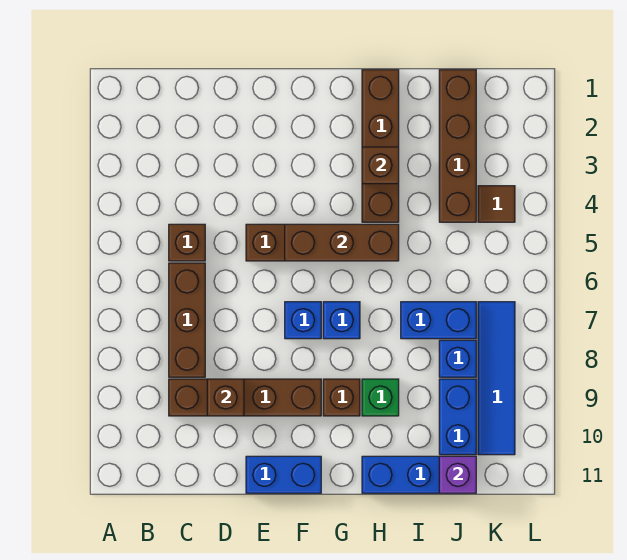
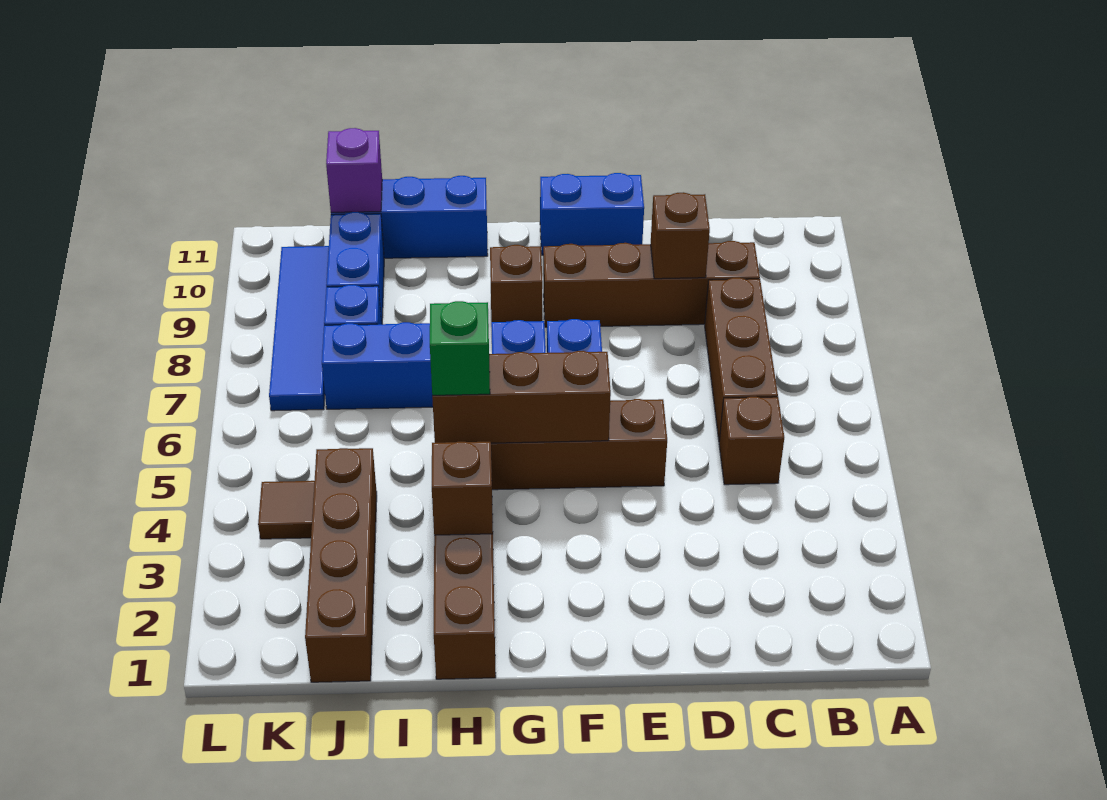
green 1x1 brick [362,379,399,416] -> green 1x1 brick moved to [430,301,490,395]

